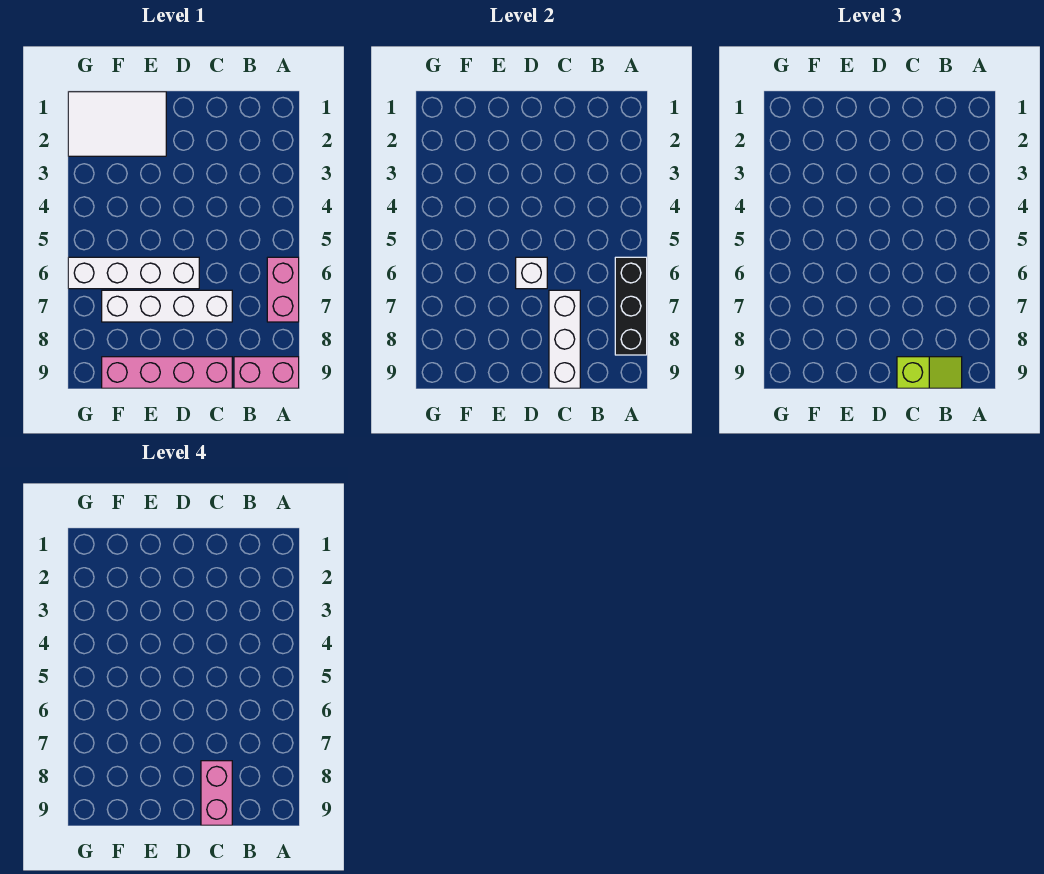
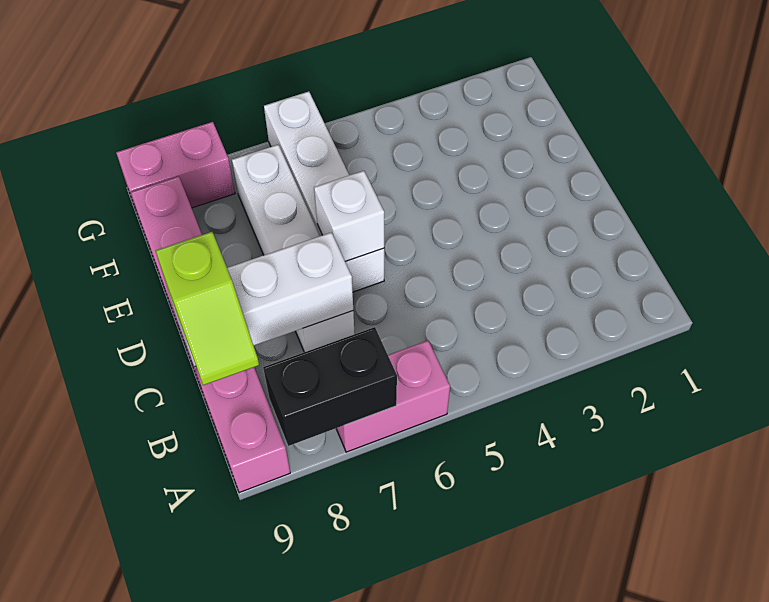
black 1x3 brick [615,257,647,355] -> black 1x2 brick [263,327,397,446]
pink 1x2 brick [201,761,232,825] -> pink 1x2 brick moved to [116,122,235,215]
white 2x3 tile [68,92,166,156] -> none

